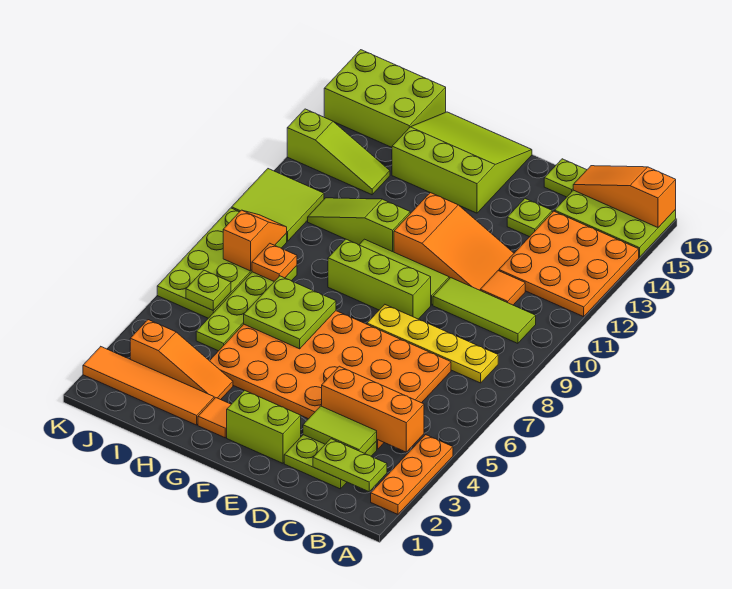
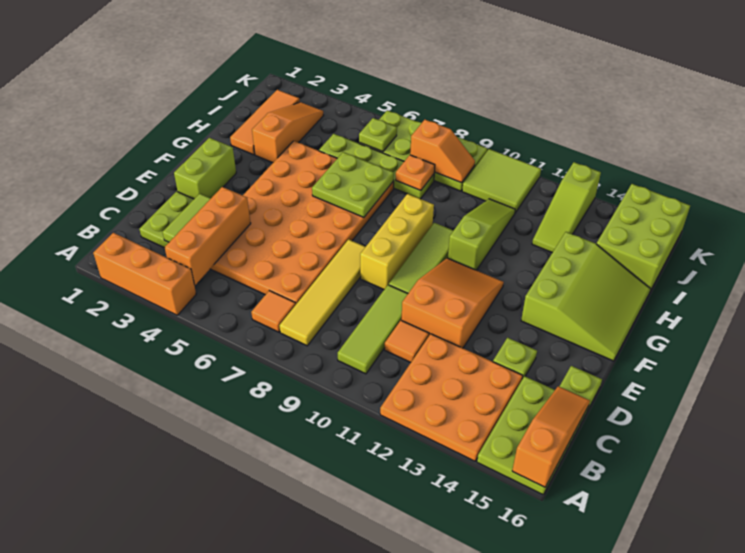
orange 1x3 plate [371,435,453,514] -> orange 1x3 brick [93,233,196,315]
lime 1x2 plate [313,439,387,492] -> none
yellow 1x4 plate [367,305,498,383] -> yellow 1x4 tile [279,239,365,346]
orange 2x3 slope [394,193,514,290] -> orange 2x3 slope turned to [402,258,504,348]
lime 1x3 brick [328,239,431,319] -> yellow 1x3 brick [360,194,434,289]
orange 1x1 tile [198,398,231,438] -> orange 1x1 tile moved to [251,291,296,332]
orange 1x4 tile [83,347,214,425] -> orange 1x3 tile [230,90,300,155]
orange 1x3 slope [130,320,233,400] -> orange 1x3 slope turned to [252,102,323,163]

